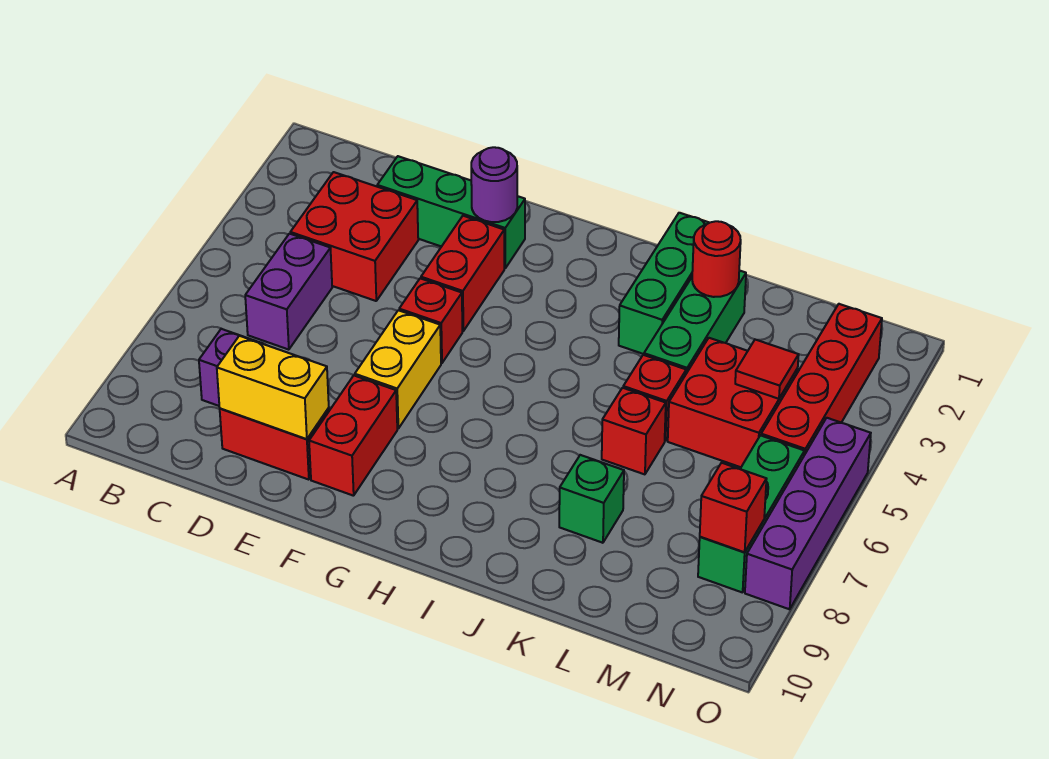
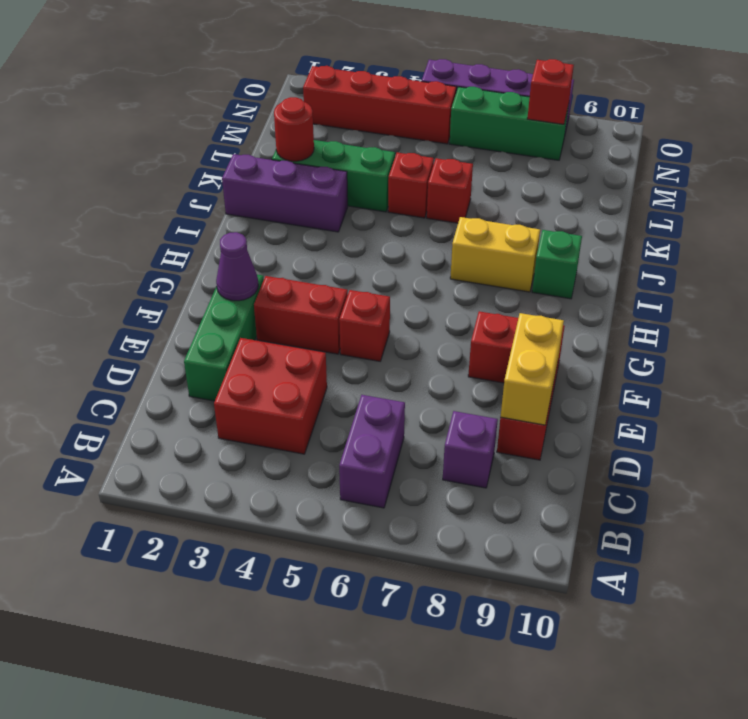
purple 1x2 brick [245,234,332,350] -> purple 1x2 brick turned to [339,395,405,508]
purple 1x1 round brick [471,147,517,222] -> purple 1x1 cone [216,232,258,301]
yellow 1x2 brick [355,310,441,428] -> yellow 1x2 brick moved to [450,217,540,292]
green 1x3 brick [619,213,709,354] -> purple 1x3 brick [222,154,348,232]
green 1x1 brick [559,455,624,543] -> green 1x1 brick moved to [532,230,582,299]
red 2x2 brick [668,338,798,467] -> none
red 1x1 tile [735,340,799,399] -> none

